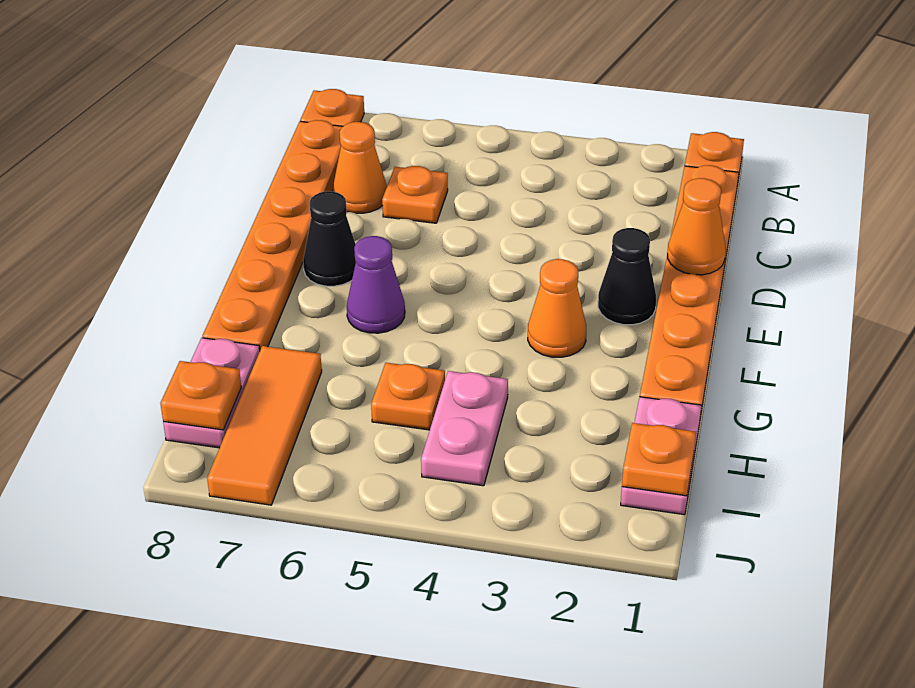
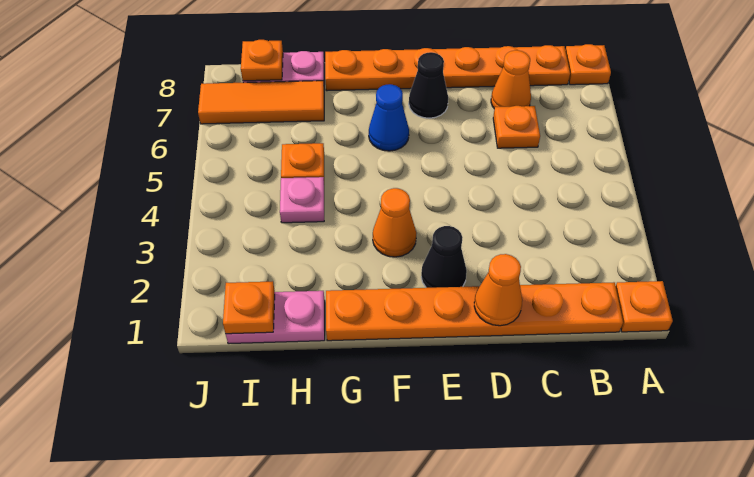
purple 1x1 cone [347,236,405,333] -> blue 1x1 cone [369,84,409,151]
pink 1x2 plate [421,371,508,486] -> pink 1x1 plate [280,177,324,223]

